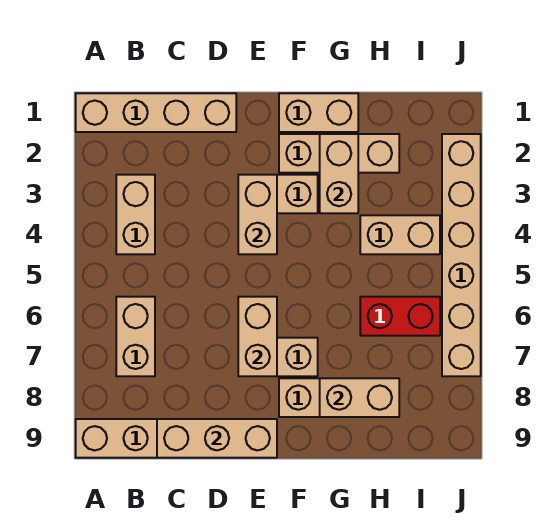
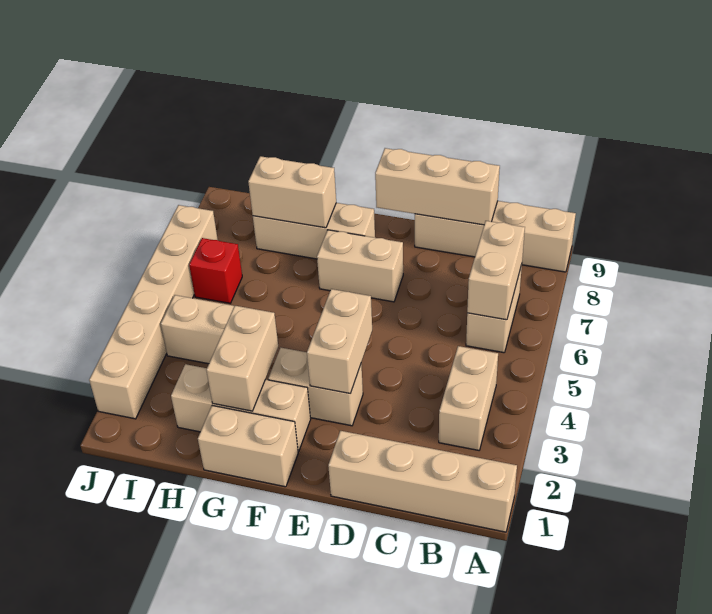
tan 1x2 brick [238,297,277,376] -> tan 1x2 brick moved to [467,221,525,320]
red 1x2 brick [360,297,440,336] -> red 1x1 brick [189,238,242,303]

